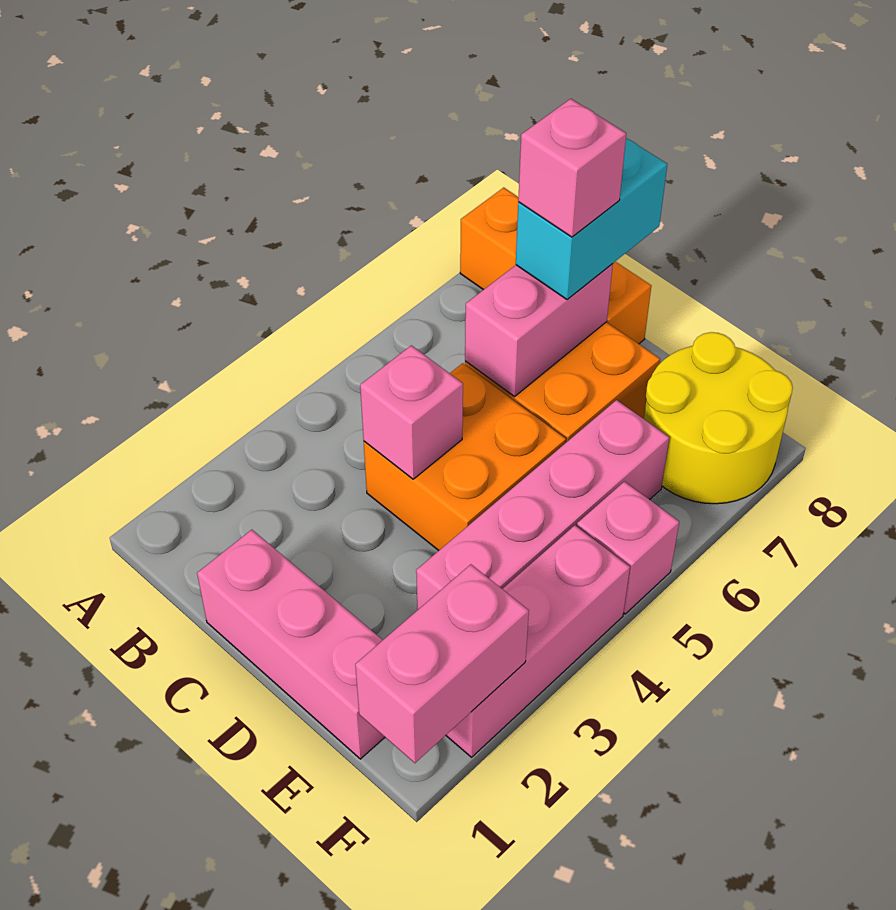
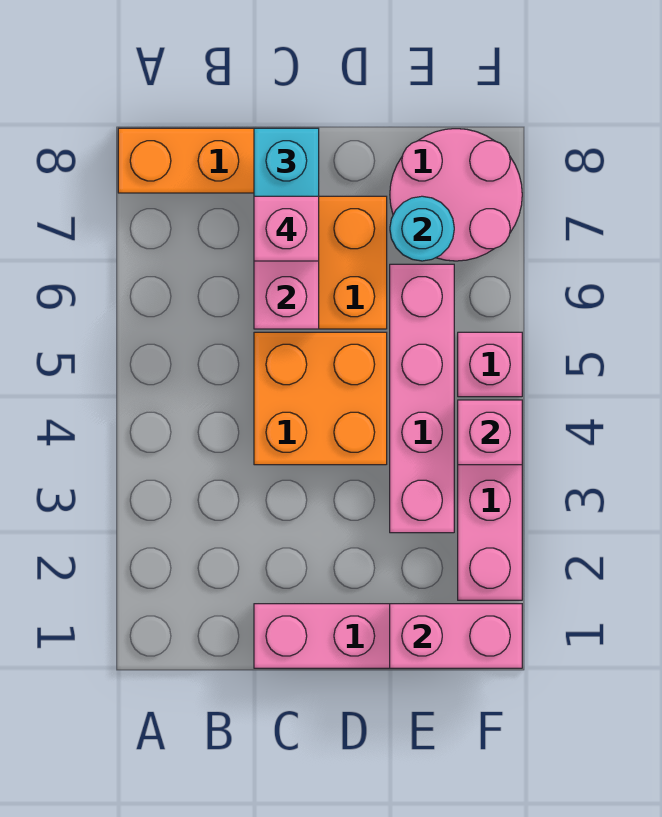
pink 1x1 brick [360,345,463,479] -> pink 1x1 brick moved to [458,400,522,465]
yellow 2x2 round brick [644,332,793,504] -> pink 2x2 round brick [390,129,522,261]
none -> cyan 1x1 round brick [390,196,454,261]
pink 1x2 brick [355,564,529,763] -> pink 1x2 brick turned to [390,604,522,668]

